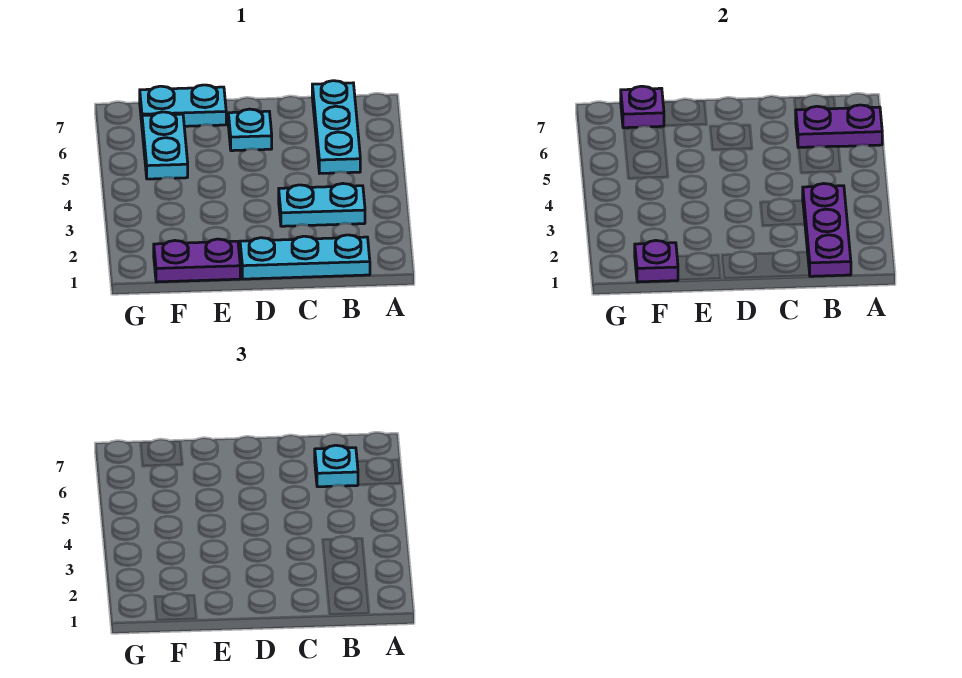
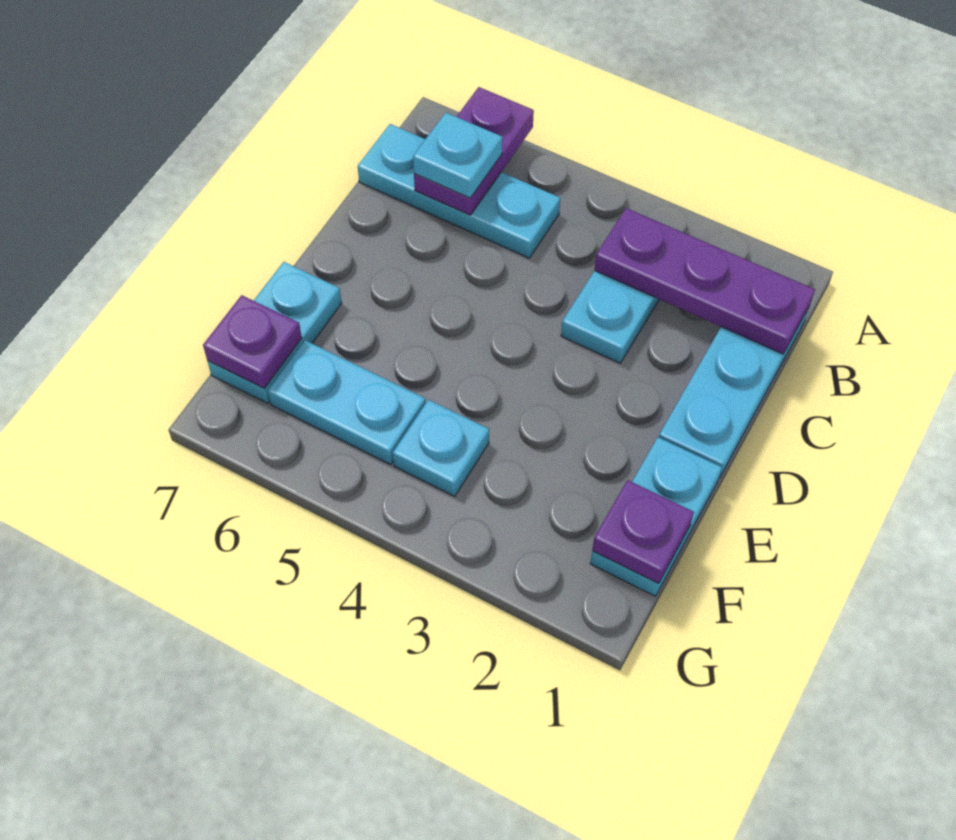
cyan 1x1 plate [228,109,272,151] -> cyan 1x1 plate moved to [393,400,489,496]
purple 1x2 plate [154,239,240,282] -> cyan 1x2 plate [590,437,722,596]

